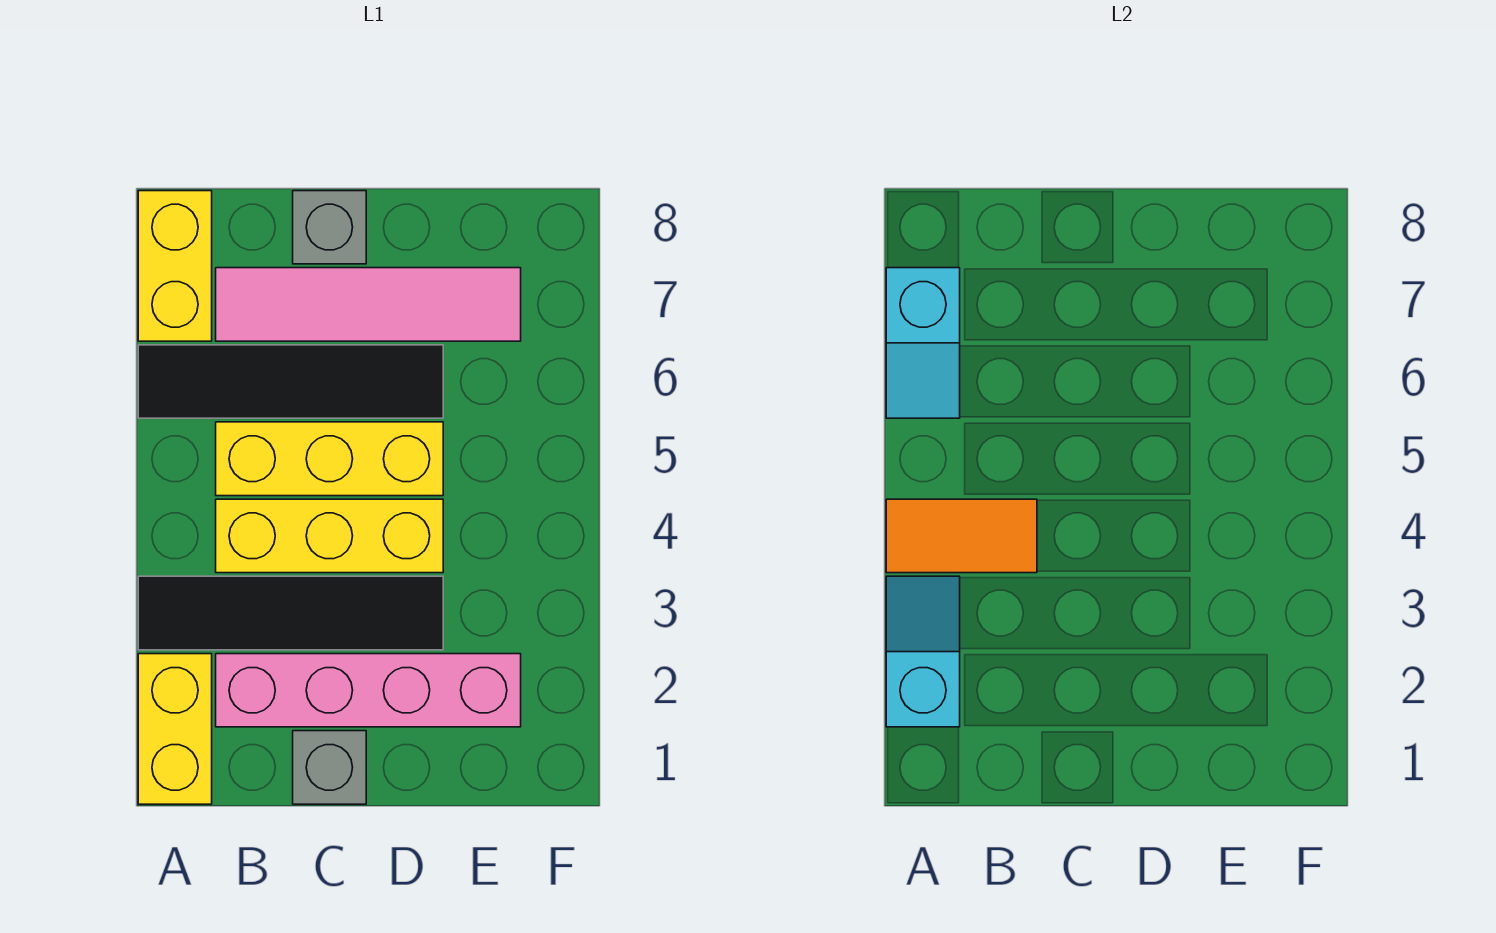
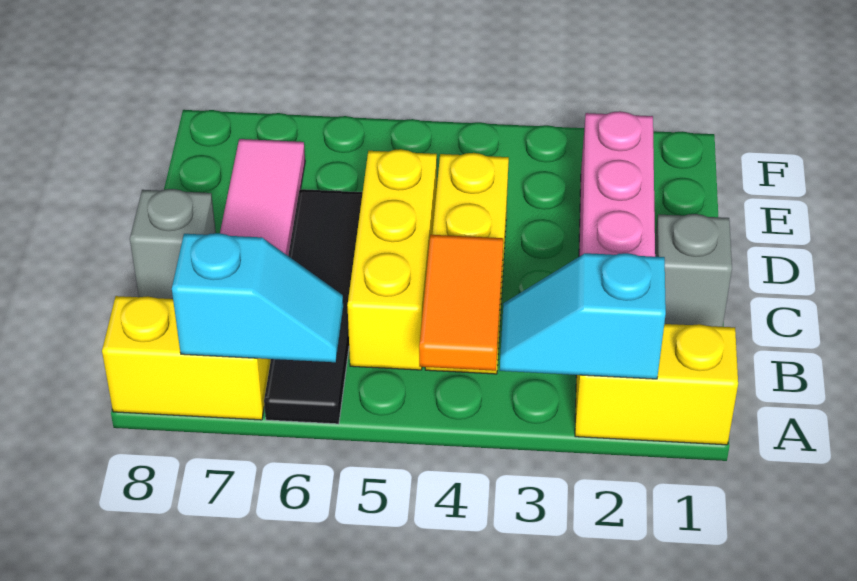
black 1x4 tile [138,576,443,650] -> none

